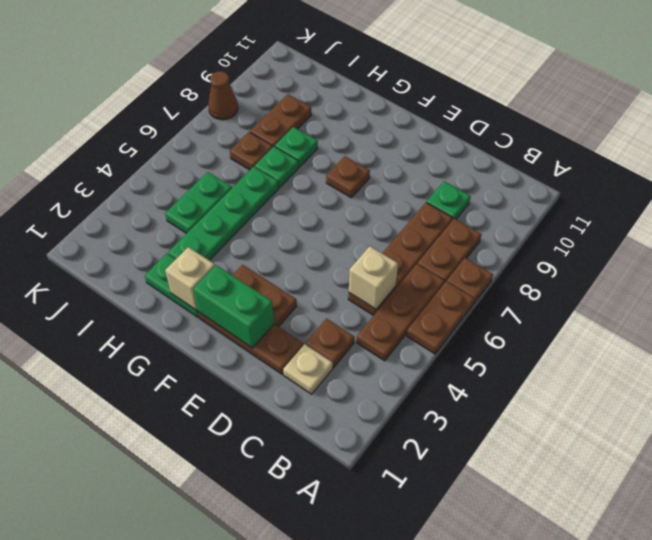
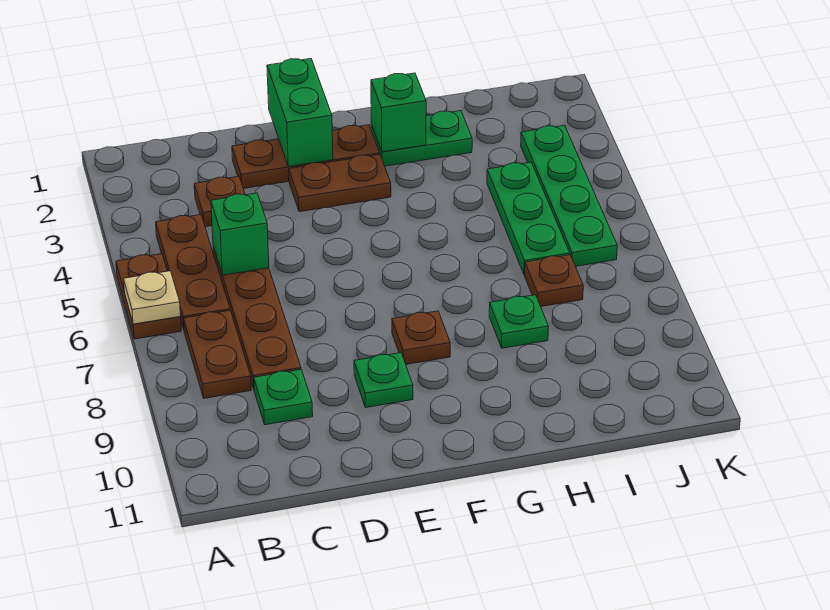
brown 1x1 plate [447,258,493,304] -> none
tan 1x1 plate [283,344,333,394] -> tan 1x1 plate moved to [124,271,181,324]
tan 1x1 brick [349,246,398,309] -> green 1x1 brick [211,193,269,275]
green 1x2 brick [193,265,274,348] -> green 1x2 brick turned to [267,59,333,167]
tan 1x1 brick [165,247,215,310] -> green 1x1 brick [371,73,426,152]
green 1x4 plate [168,167,279,260] -> green 1x4 plate moved to [521,125,617,266]
green 1x1 plate [255,147,298,188] -> green 1x1 plate moved to [354,353,413,408]
green 1x2 plate [165,172,232,233] -> green 1x3 plate [487,162,570,275]
brown 1x2 plate [250,94,311,147] -> none
brown 1x1 cone [208,71,238,120] -> none

